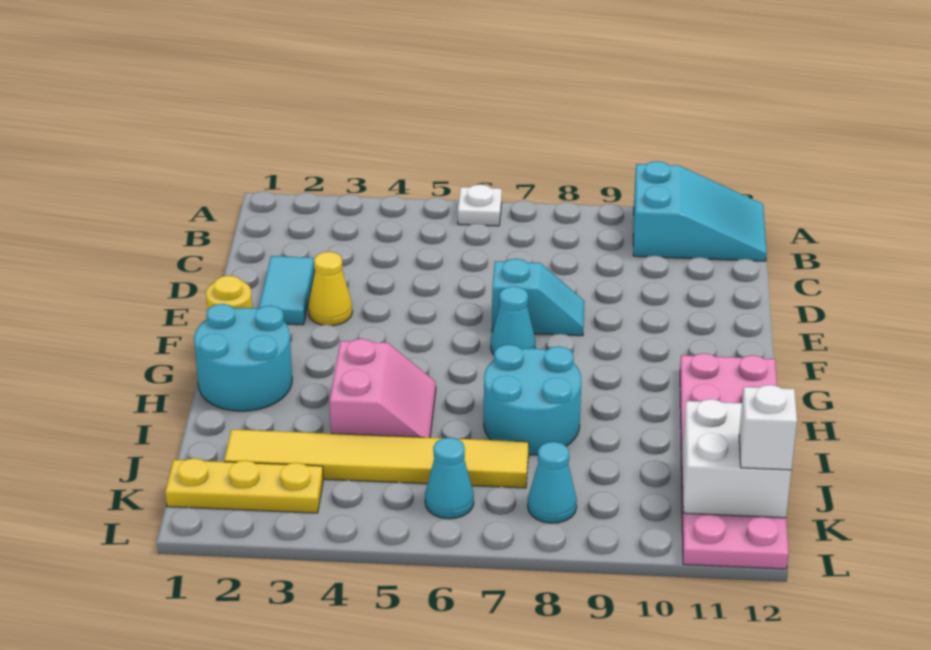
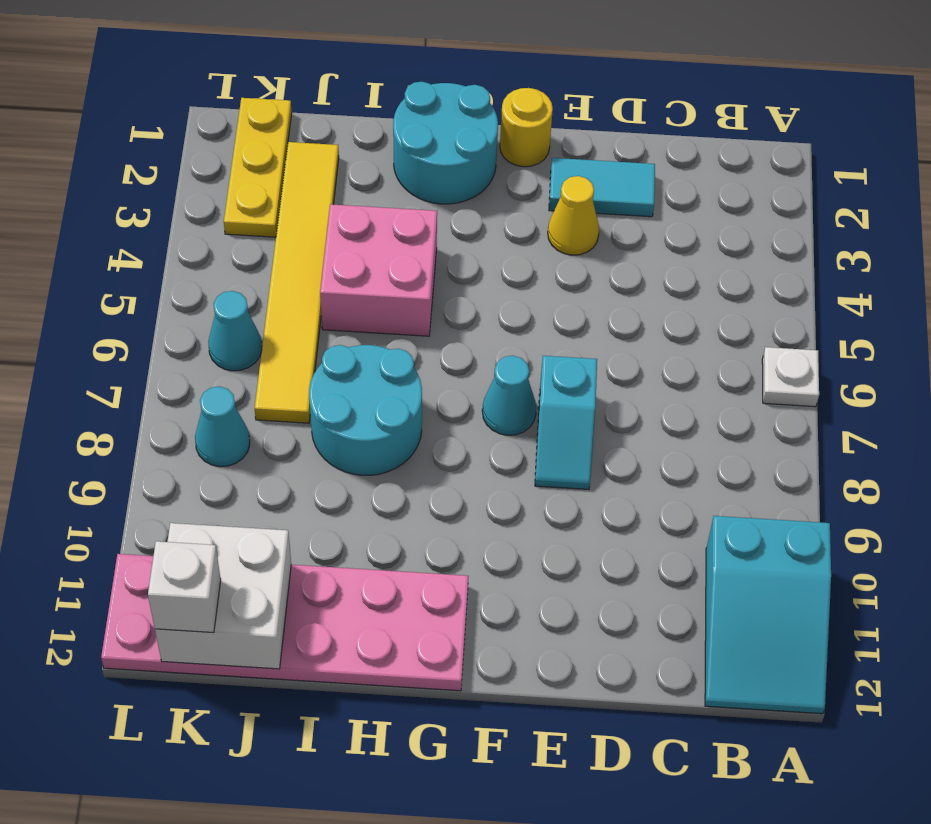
pink 2x2 slope [330,339,436,438] -> pink 2x2 brick [320,204,437,336]

